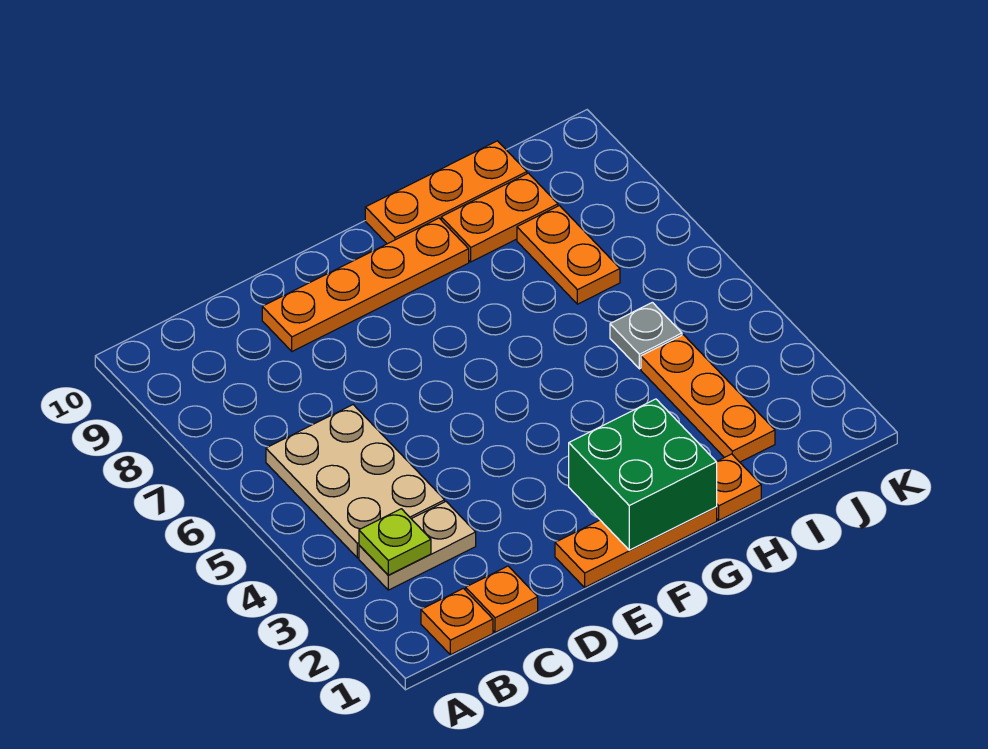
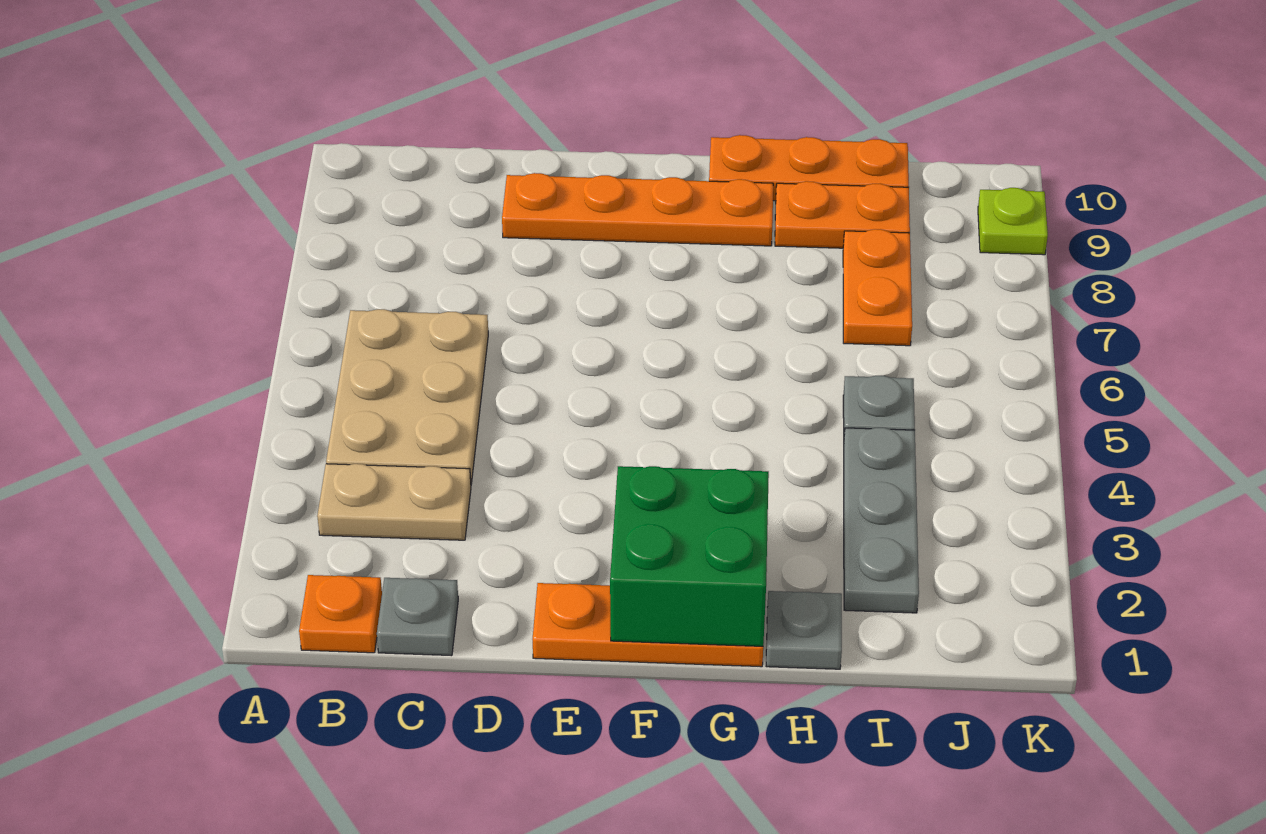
lime 1x1 plate [359,509,431,575] -> lime 1x1 plate moved to [978,188,1048,255]
orange 1x1 plate [466,566,538,632] -> grey 1x1 plate [377,578,458,656]
orange 1x1 plate [717,454,761,520] -> grey 1x1 plate [766,591,842,669]
orange 1x3 plate [641,335,775,462] -> grey 1x3 plate [844,428,919,613]

